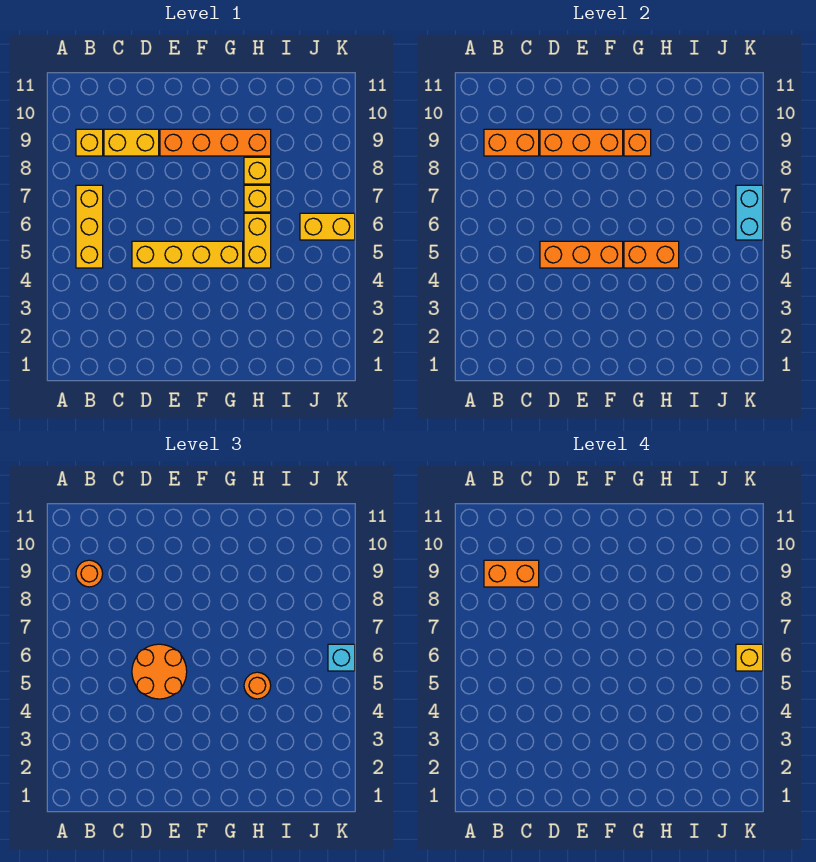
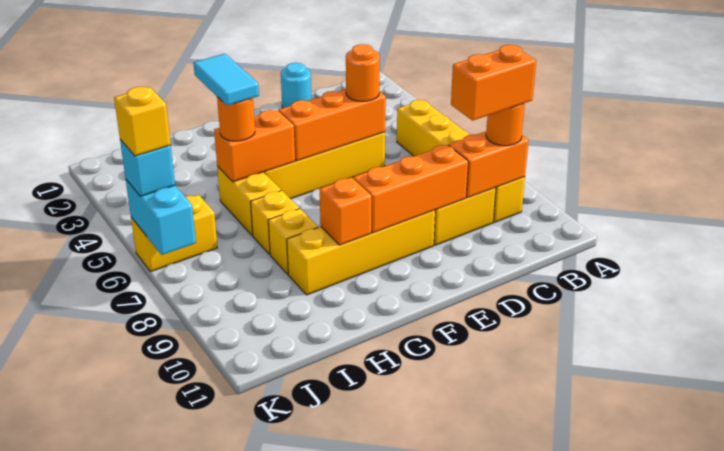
none -> cyan 1x1 round brick [281,63,311,108]
orange 2x2 round brick [132,644,187,699] -> orange 1x1 round brick [346,44,380,101]
orange 1x4 brick [160,129,271,156] -> yellow 1x4 brick [287,210,435,295]
none -> cyan 1x2 tile [194,54,259,106]

